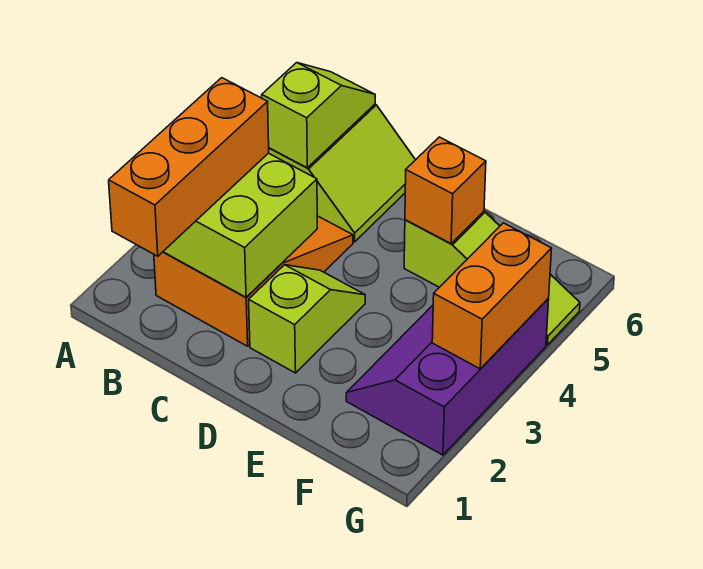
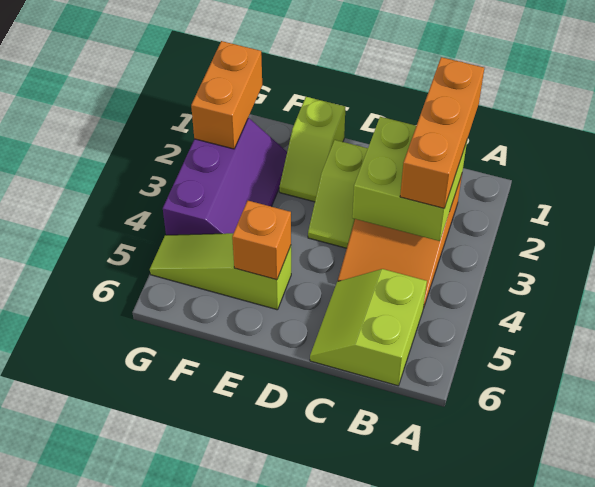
lime 1x2 slope [262,63,375,168] -> lime 1x2 slope moved to [279,97,345,202]
orange 1x2 brick [432,223,552,369] -> orange 1x2 brick moved to [191,41,262,149]

